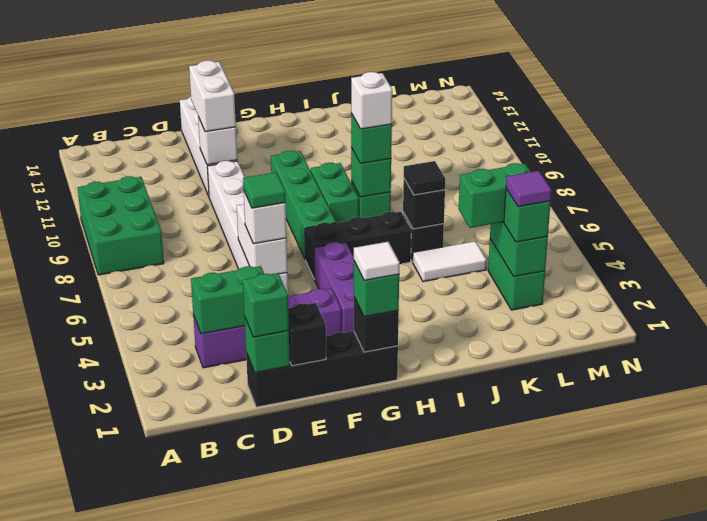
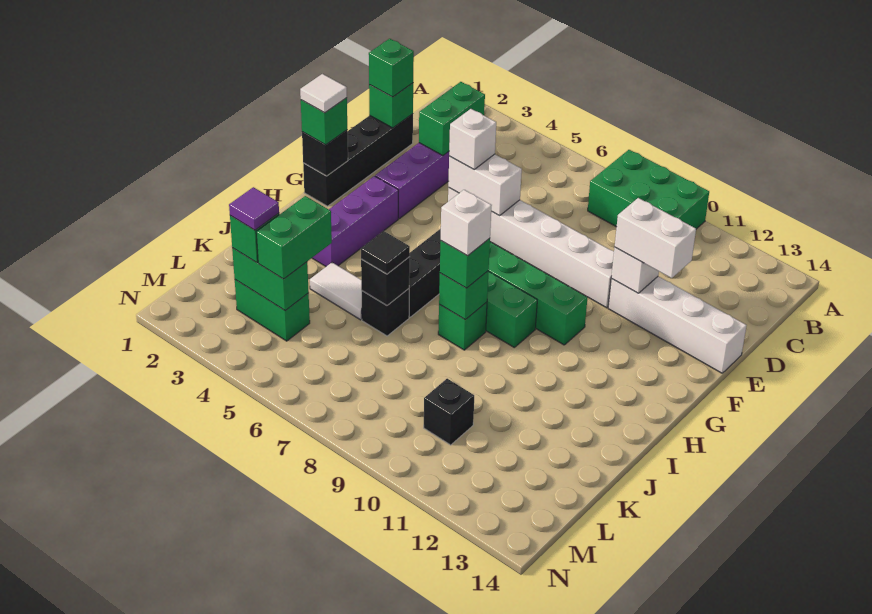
black 1x1 brick [288,303,326,366] -> black 1x1 brick moved to [424,379,474,445]
green 1x1 tile [243,172,286,208] -> none
purple 1x3 brick [314,242,354,333] -> purple 1x3 brick turned to [312,176,398,266]
white 1x2 tile [413,241,486,282] -> white 1x2 tile turned to [310,263,362,320]

